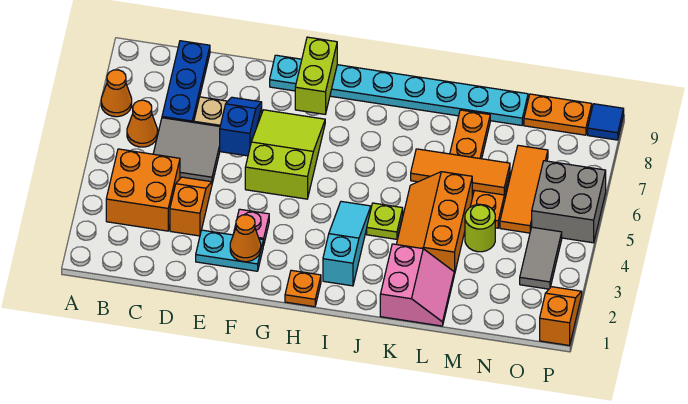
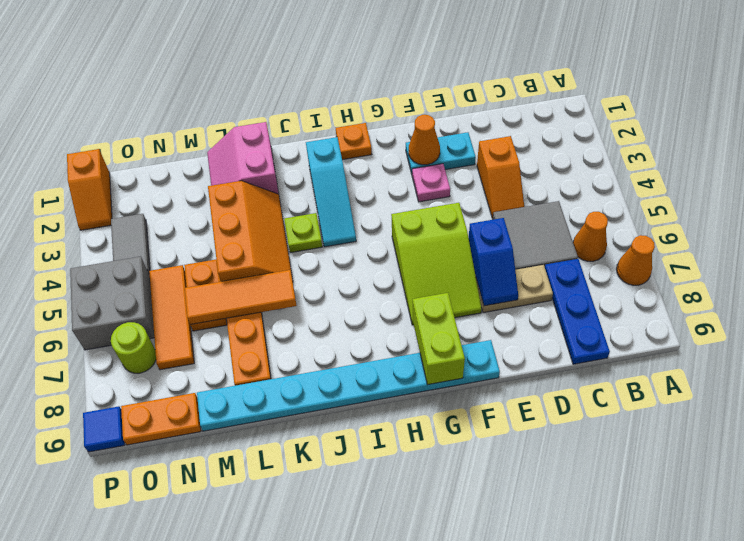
orange 2x2 brick [106,149,180,231] -> none
lime 1x1 round brick [465,204,495,252] -> lime 1x1 round brick moved to [111,322,156,373]

